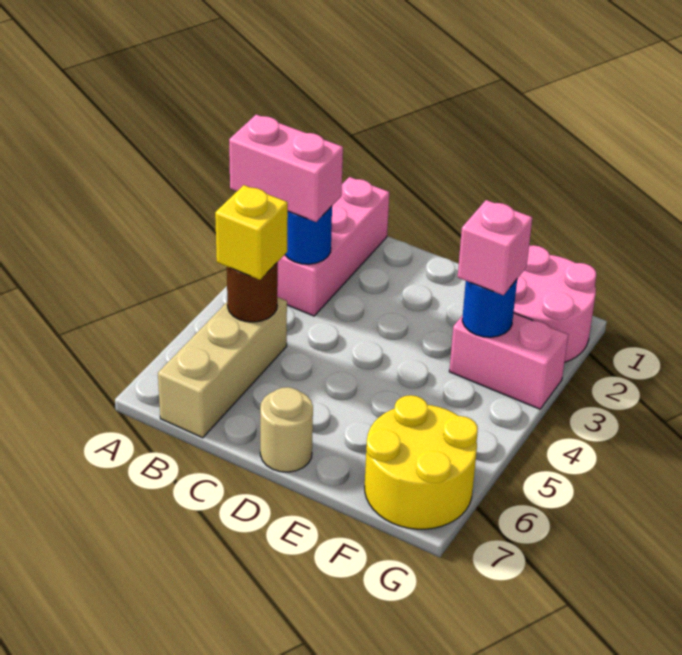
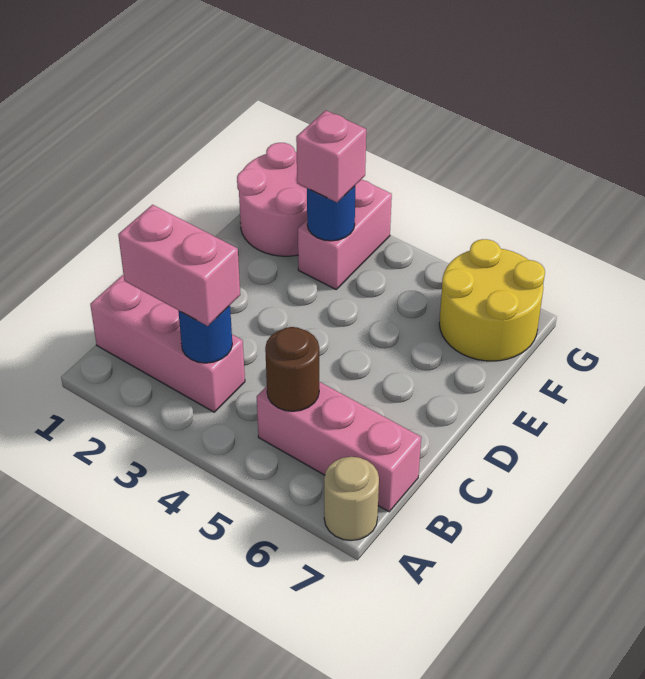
pink 1x2 brick [229,115,343,222] -> pink 1x2 brick turned to [118,205,240,326]
tan 1x3 brick [158,297,287,438] -> pink 1x3 brick [257,382,421,512]
yellow 1x1 brick [215,185,288,280] -> none
tan 1x1 round brick [260,387,313,472] -> tan 1x1 round brick moved to [324,457,379,541]

